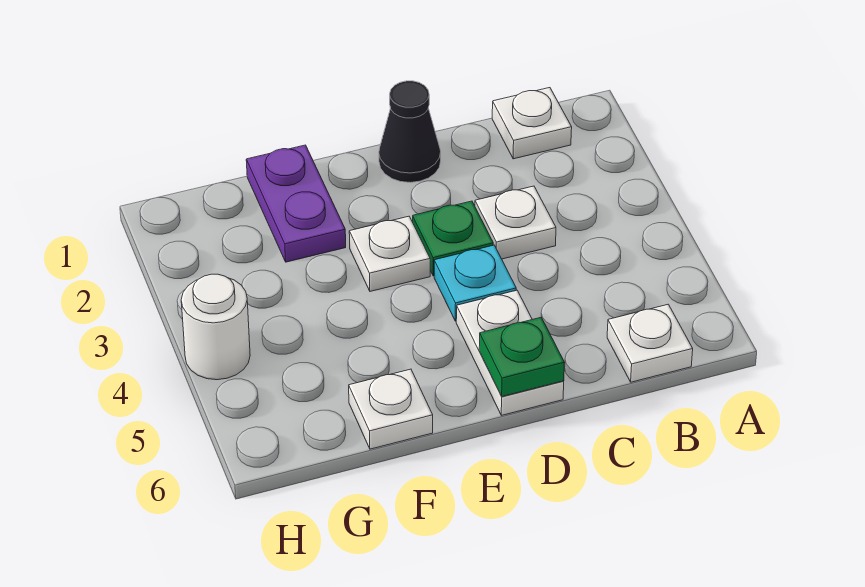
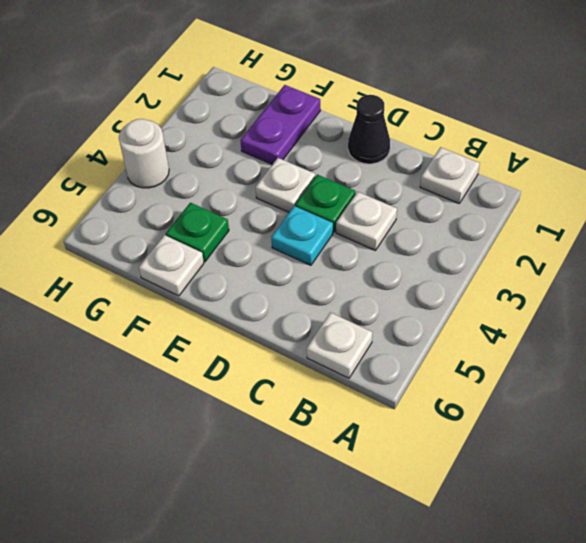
white 1x2 plate [456,290,564,415] -> none
green 1x1 plate [479,317,565,397] -> green 1x1 plate moved to [166,203,229,262]

